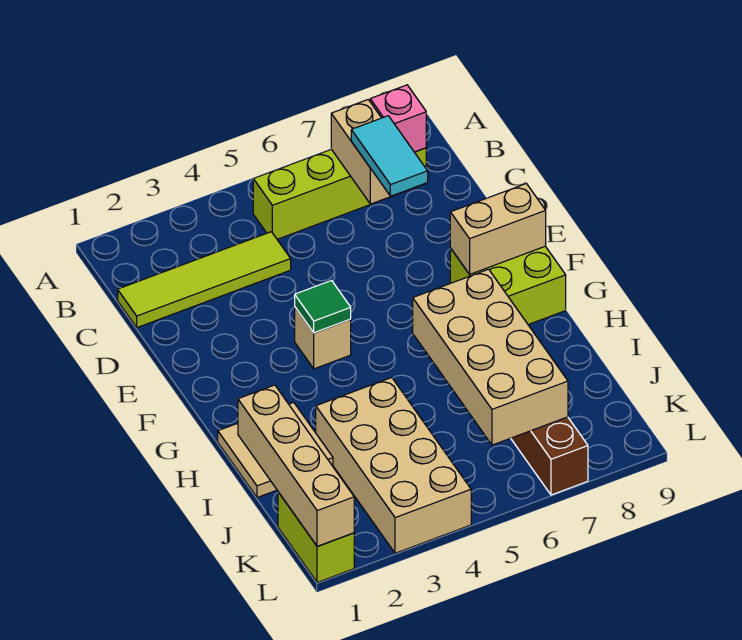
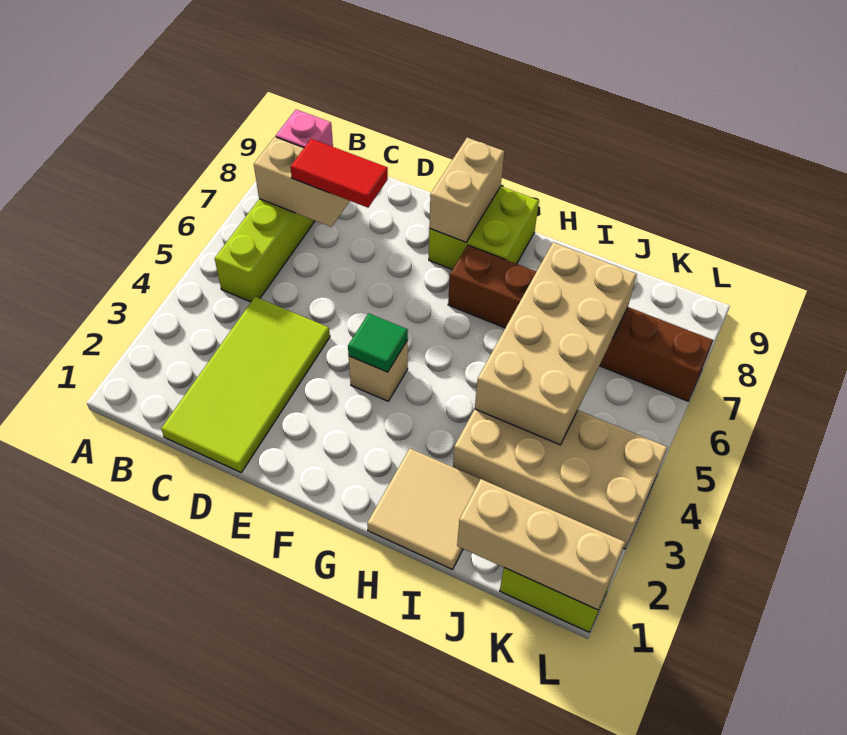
lime 1x4 tile [118,232,291,328] -> lime 2x4 tile [161,297,330,472]
cyan 1x2 tile [351,116,428,196] -> red 1x2 tile [291,139,388,208]
tan 2x4 brick [413,269,568,445] -> tan 2x4 brick turned to [475,242,637,445]
tan 1x4 brick [238,385,354,546] -> tan 1x3 brick [457,479,625,610]

